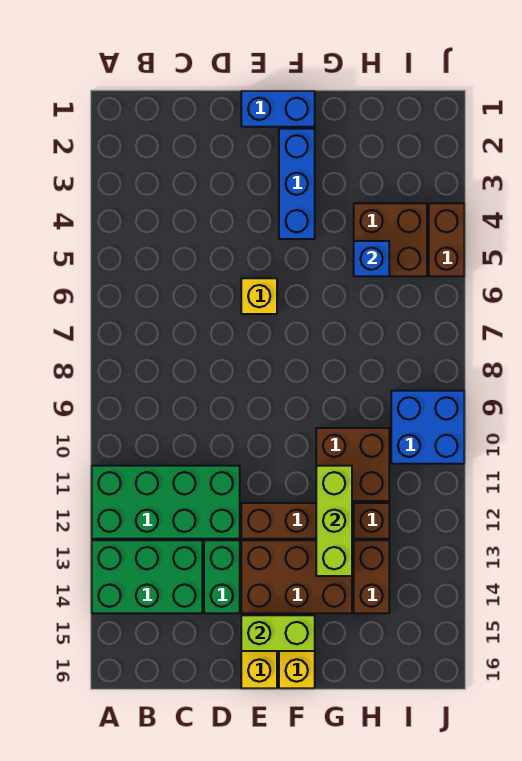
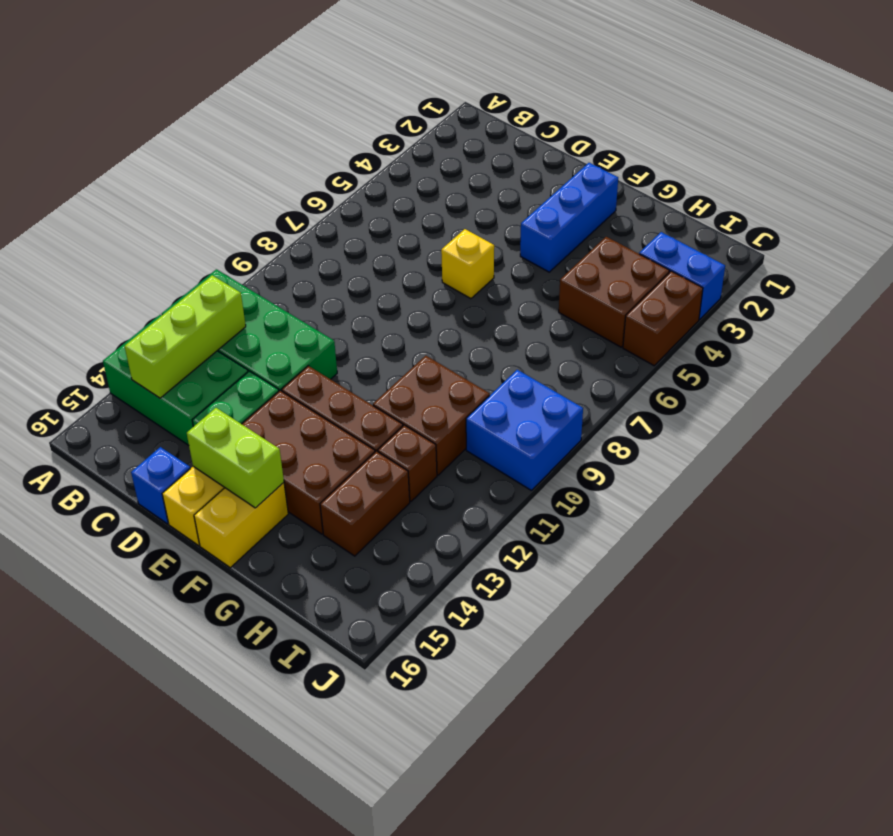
blue 1x2 brick [241,91,315,127] -> blue 1x2 brick moved to [639,232,725,319]
lime 1x3 brick [316,466,352,576] -> lime 1x3 brick moved to [125,275,246,398]
blue 1x1 brick [354,241,389,276] -> blue 1x1 brick moved to [131,447,190,524]

